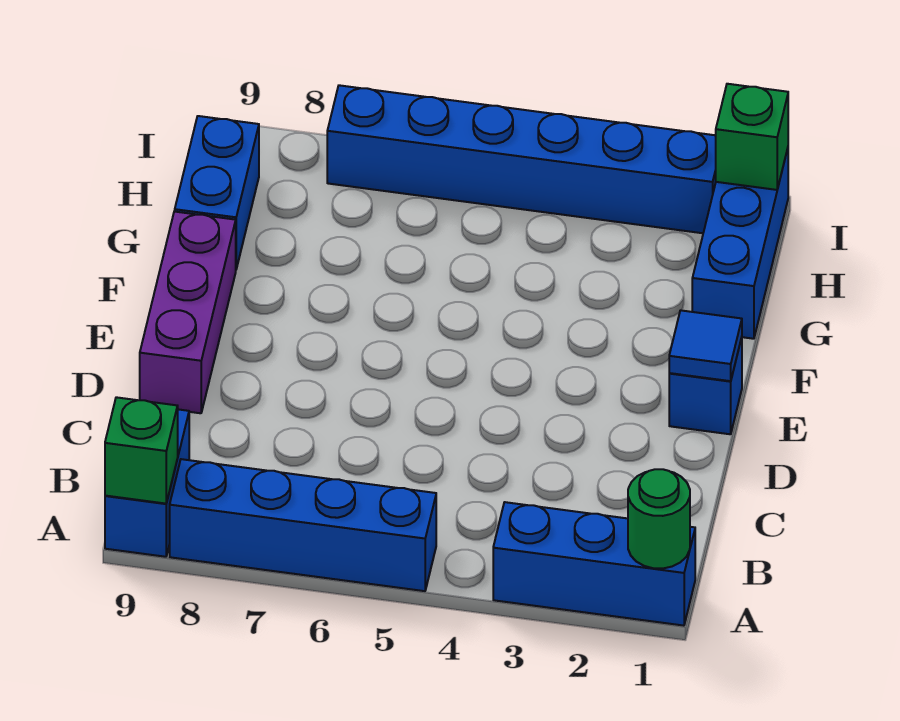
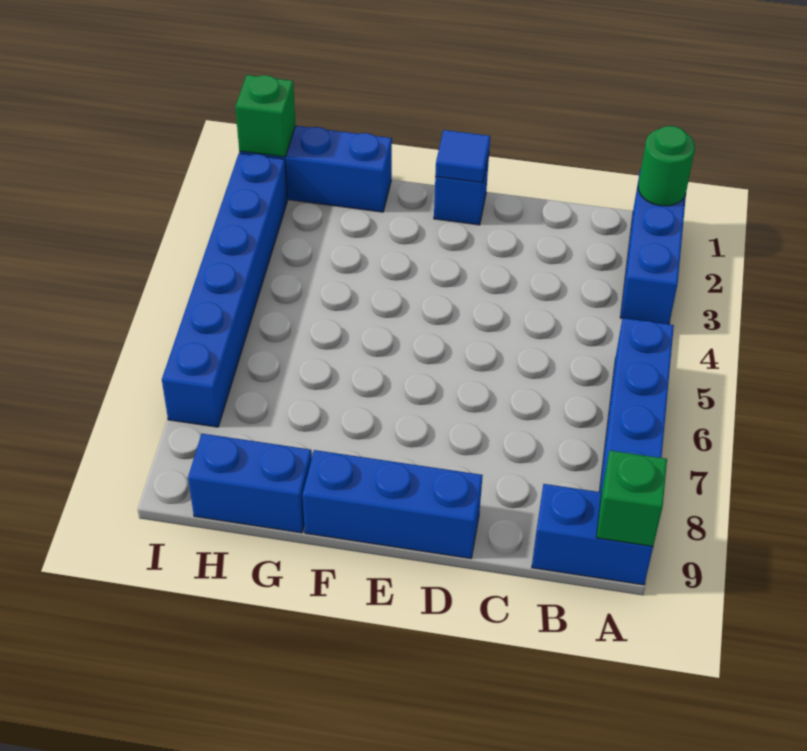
purple 1x3 brick [140,211,236,413] -> blue 1x3 brick [303,450,483,559]

